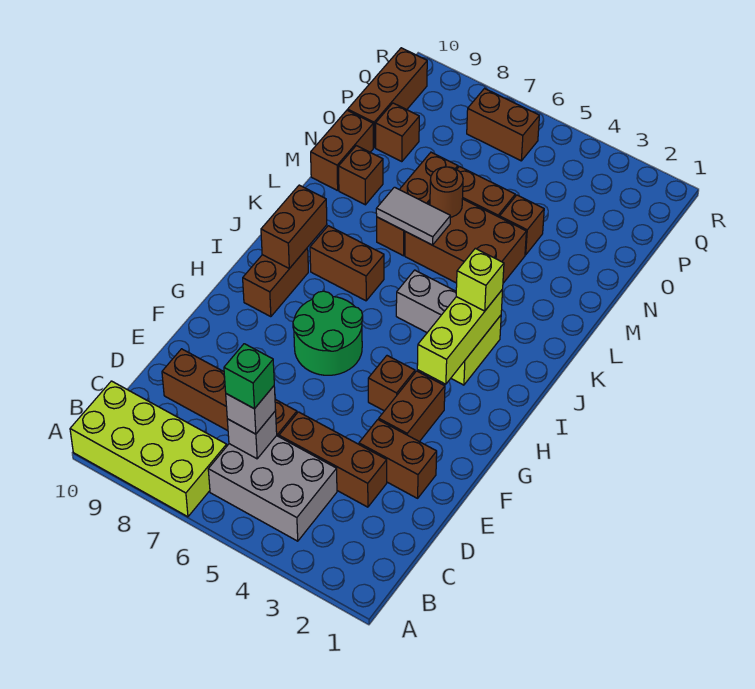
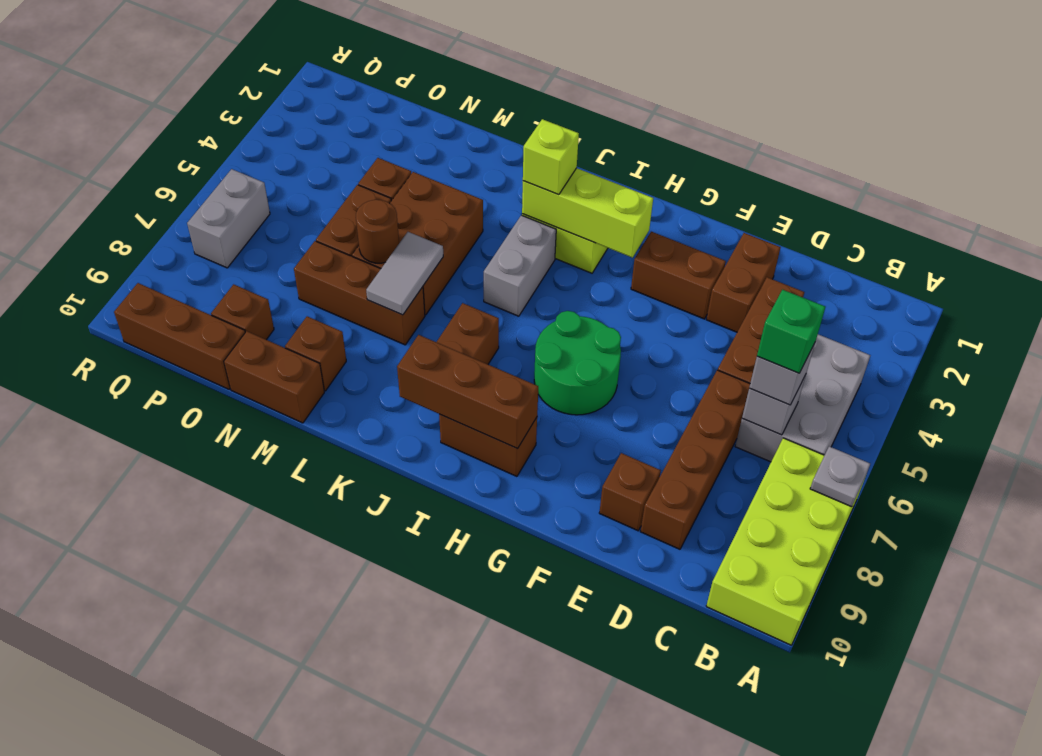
none -> grey 1x1 plate [810,446,870,507]
brown 1x1 brick [368,356,415,411] -> brown 1x1 brick moved to [599,453,661,531]
brown 1x2 brick [261,185,327,269] -> brown 1x3 brick [397,335,538,449]
brown 1x2 brick [467,89,539,161] -> grey 1x2 brick [187,169,270,268]

